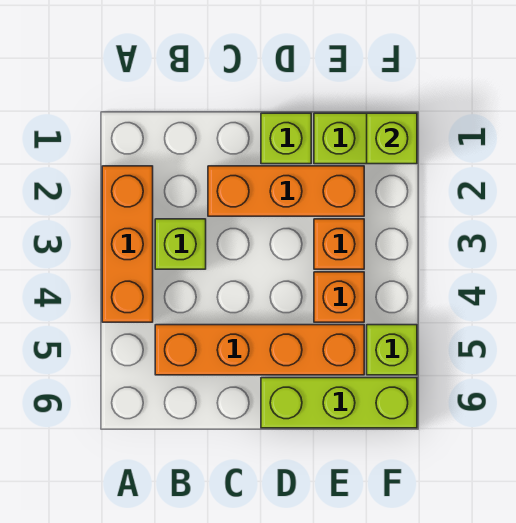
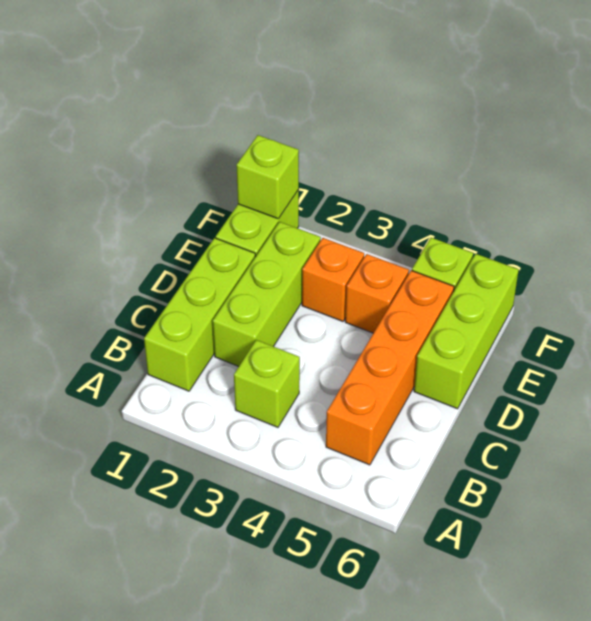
orange 1x3 brick [102,166,153,322] -> none
orange 1x3 brick [208,166,364,216] -> lime 1x3 brick [213,222,321,366]
lime 1x1 brick [261,113,311,164] -> lime 1x3 brick [144,238,256,391]

